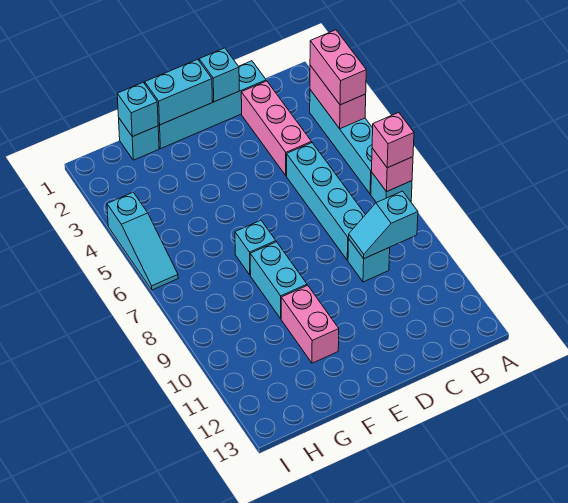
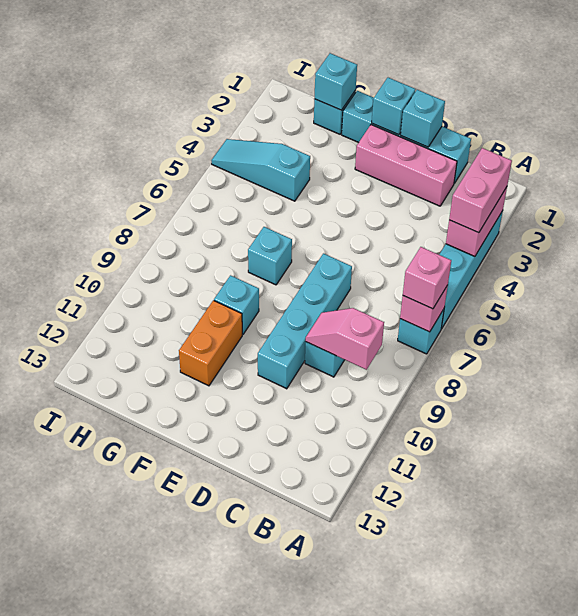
cyan 1x2 slope [349,191,418,259] -> pink 1x2 slope [306,308,384,370]
pink 1x3 brick [241,81,312,176] -> pink 1x3 brick turned to [355,125,457,206]
cyan 1x4 brick [287,143,365,260] -> cyan 1x4 brick moved to [258,254,352,389]
cyan 1x2 brick [145,59,212,125] -> cyan 1x1 brick [372,78,415,135]
cyan 1x2 brick [250,242,307,319] -> cyan 1x1 brick [214,275,259,334]
pink 1x2 brick [281,285,339,363] -> orange 1x2 brick [179,300,242,386]
cyan 1x3 slope [107,192,178,290] -> cyan 1x3 slope turned to [211,139,310,201]

